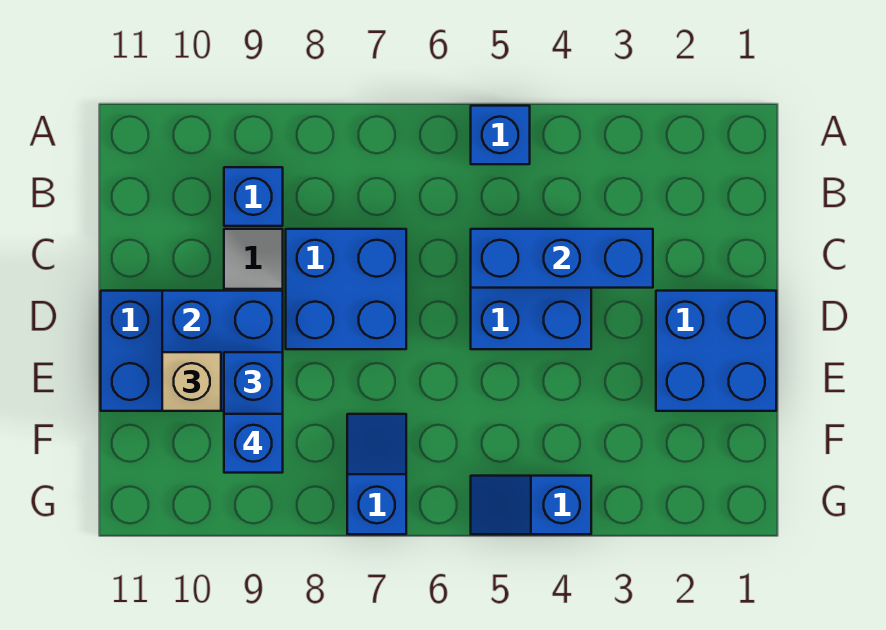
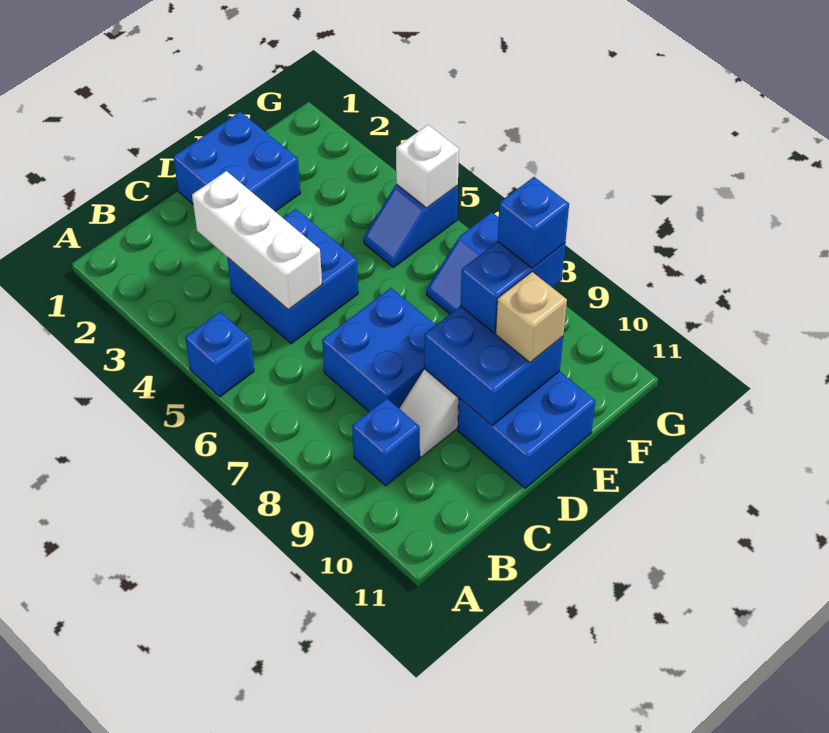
blue 1x3 brick [471,229,653,288] -> white 1x3 brick [192,171,322,310]
blue 1x2 slope [471,476,591,534] -> blue 1x2 slope turned to [364,184,458,268]
none -> white 1x1 brick [396,125,459,208]

